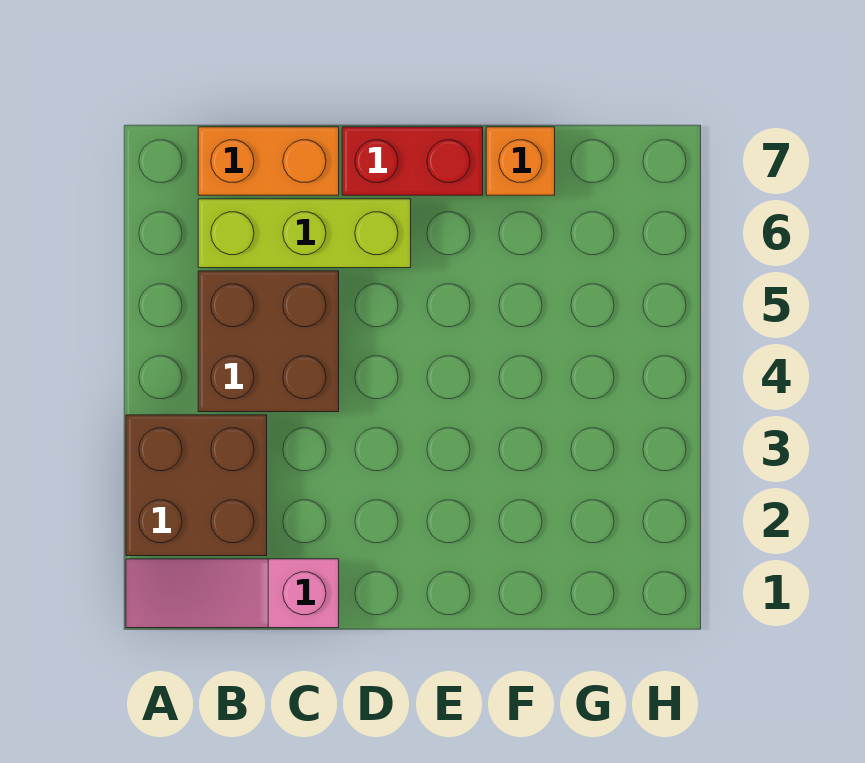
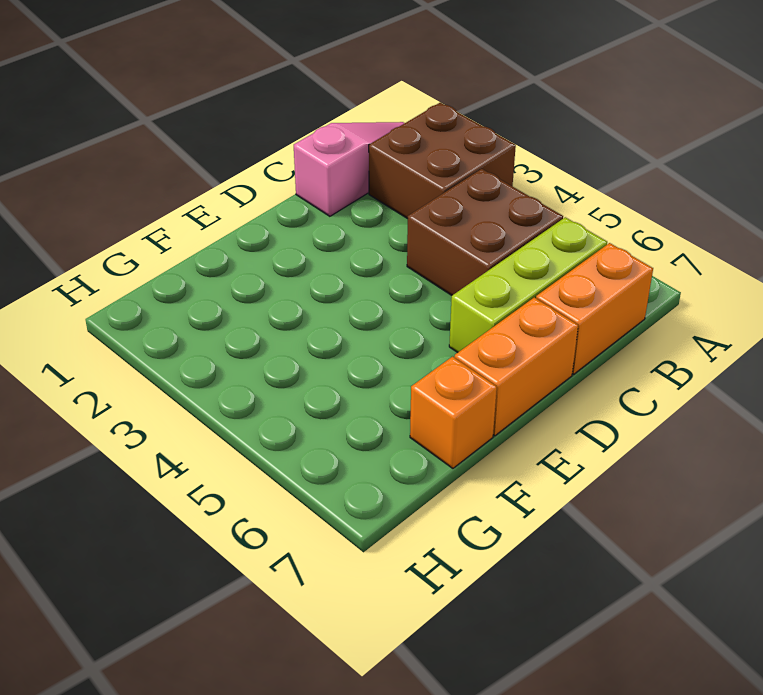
red 1x2 brick [342,127,483,195] -> orange 1x2 brick [454,297,578,436]

